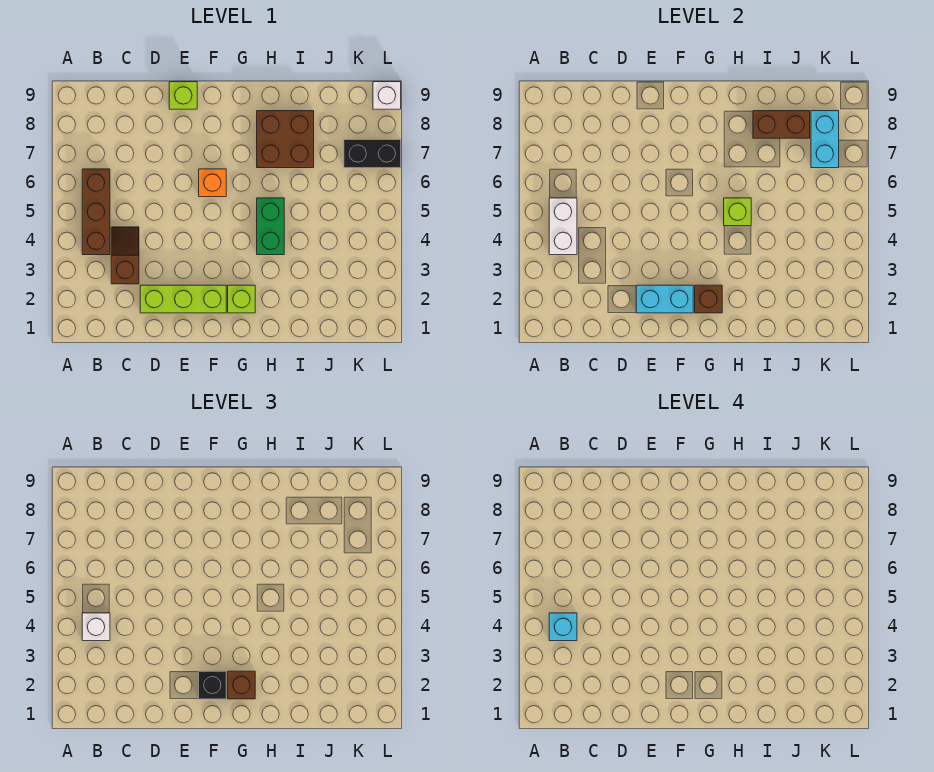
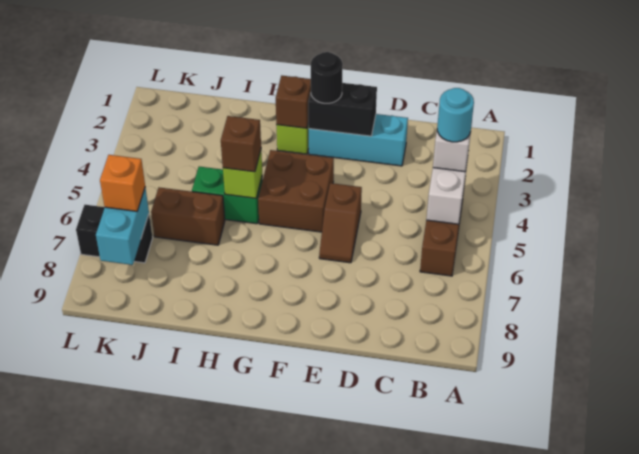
cyan 1x1 brick [549,613,577,641] -> cyan 1x1 round brick [437,88,474,142]
brown 1x2 slope [111,227,139,284] -> brown 1x2 slope moved to [319,183,362,263]
lime 1x3 brick [140,285,226,313] -> cyan 1x3 brick [309,114,408,166]
cyan 1x2 brick [636,285,693,313] -> black 1x2 brick [308,83,377,136]
lime 1x1 brick [169,82,197,109] -> none
black 1x1 brick [199,671,226,699] -> black 1x1 round brick [311,52,343,103]
orange 1x1 brick [199,169,226,197] -> orange 1x1 brick moved to [100,155,145,211]
brown 1x1 brick [228,671,255,699] -> brown 1x1 brick moved to [221,116,261,172]
green 1x2 brick [257,198,284,255] -> green 1x2 brick turned to [192,167,263,224]
brown 2x2 brick [257,111,314,168] -> brown 2x2 brick moved to [258,150,334,232]
brown 1x2 brick [753,111,810,138] -> brown 1x2 brick moved to [151,187,225,245]
white 1x1 brick [373,82,401,109] -> none

